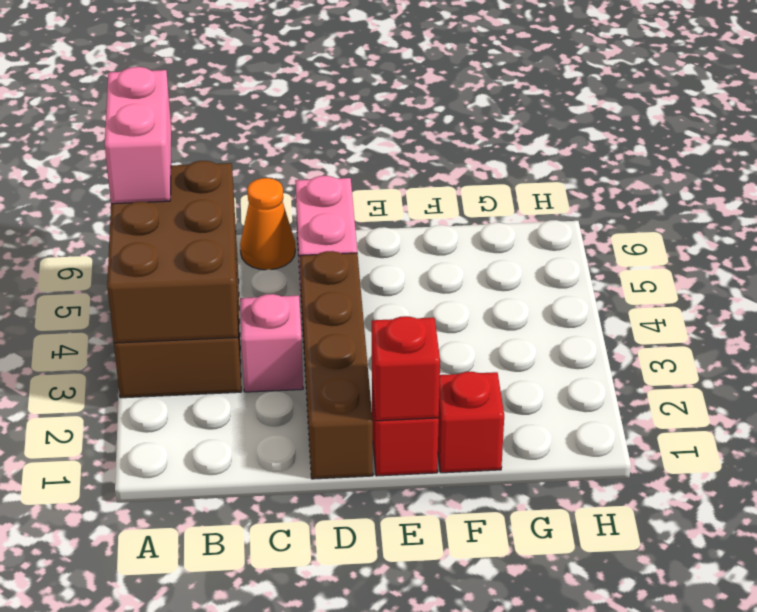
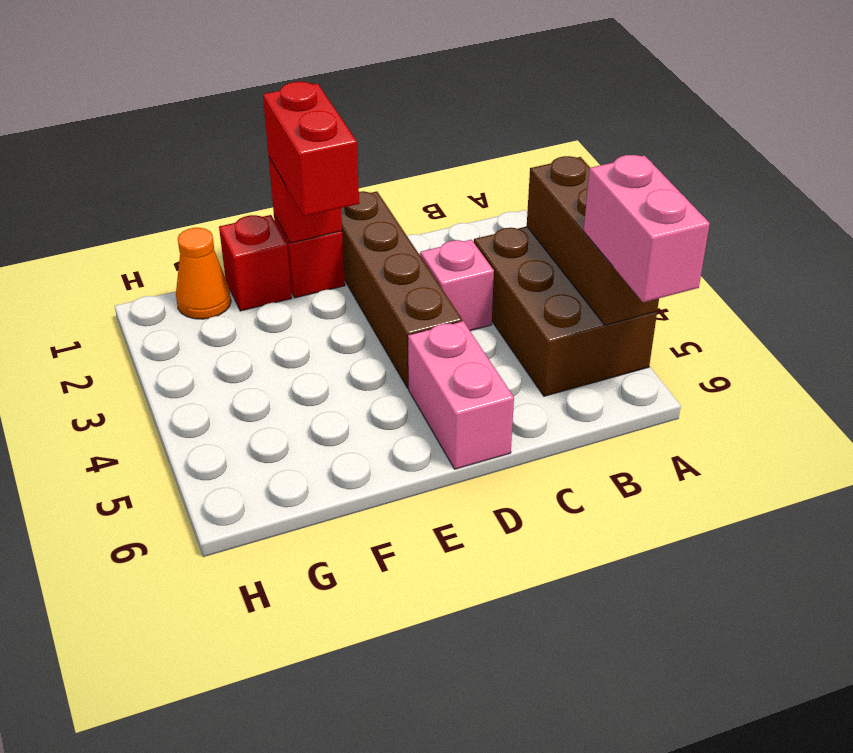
brown 2x3 brick [107,161,238,343] -> brown 1x3 brick [527,156,659,325]
orange 1x1 cone [240,178,295,270] -> orange 1x1 cone moved to [176,228,231,319]
none -> red 1x2 brick [263,82,359,216]

